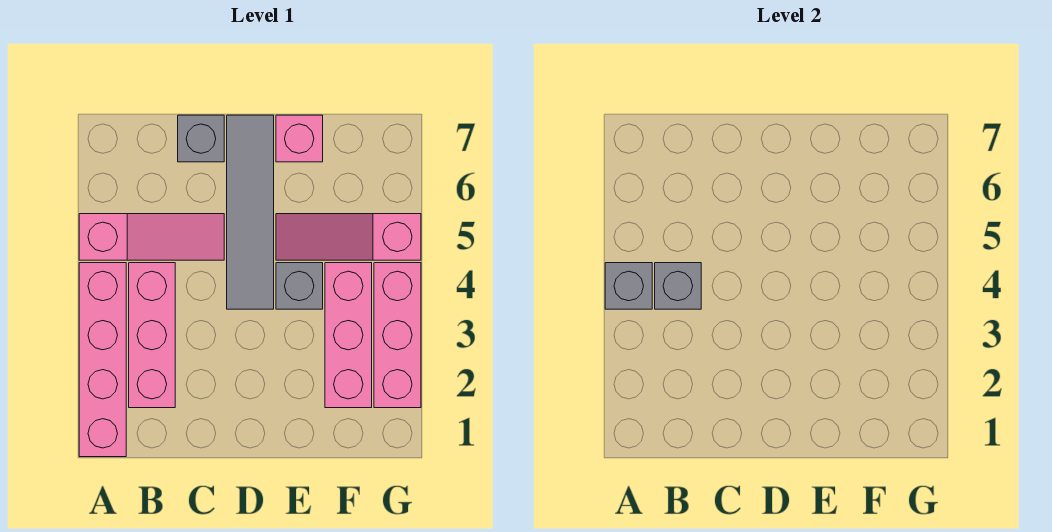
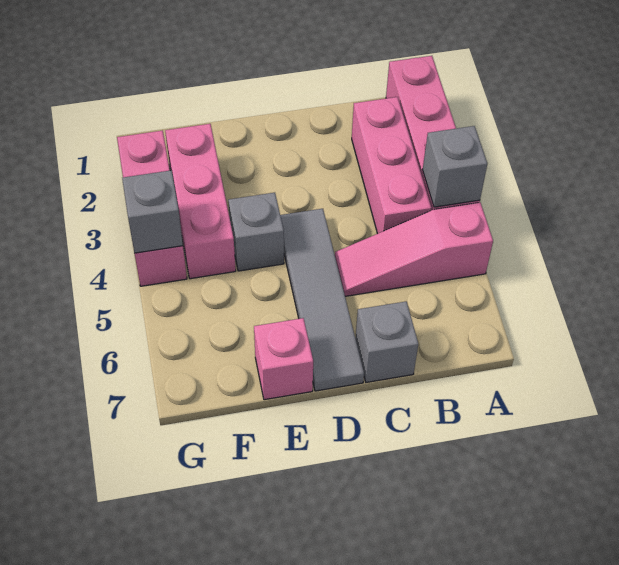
grey 1x1 brick [655,263,701,309] -> grey 1x1 brick moved to [122,170,183,253]
pink 1x3 slope [276,214,421,260] -> none

